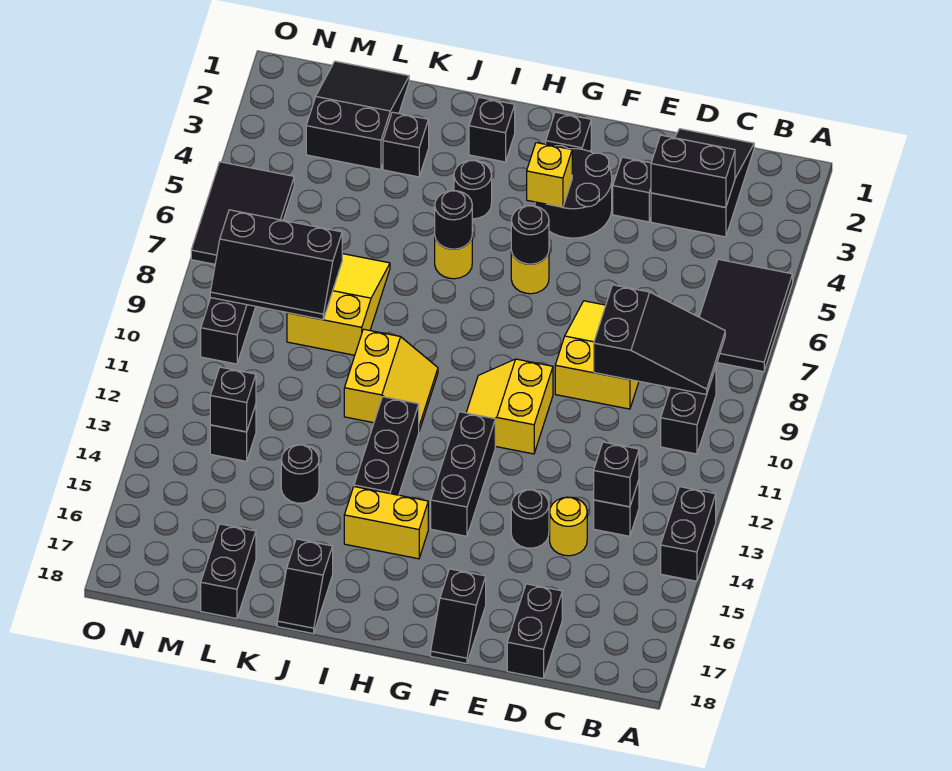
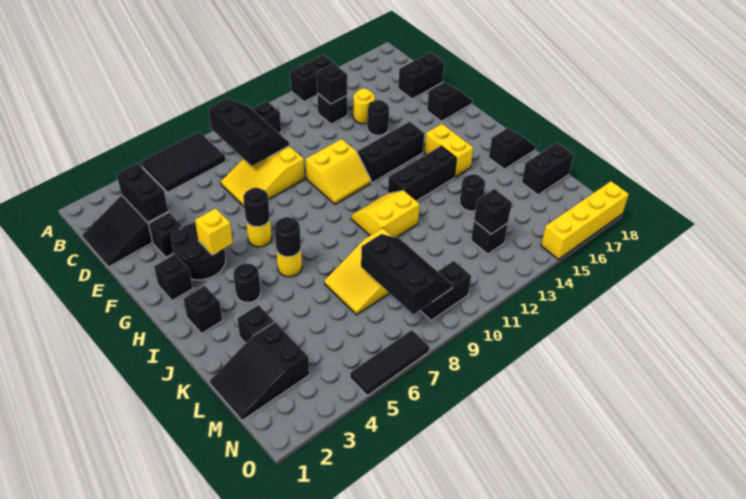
black 2x3 slope [594,285,725,394] -> black 2x3 slope turned to [208,98,289,166]
black 2x3 tile [191,162,294,264] -> black 1x3 tile [350,330,429,396]
none -> yellow 1x4 brick [541,181,629,259]

